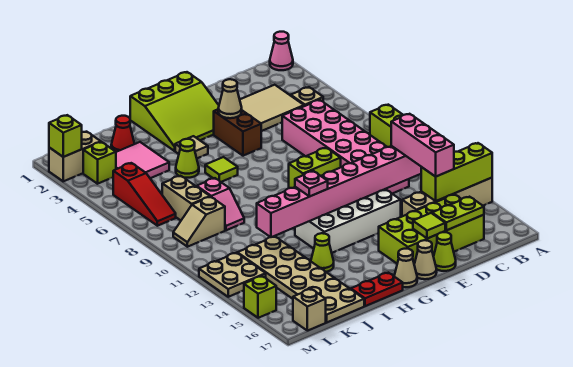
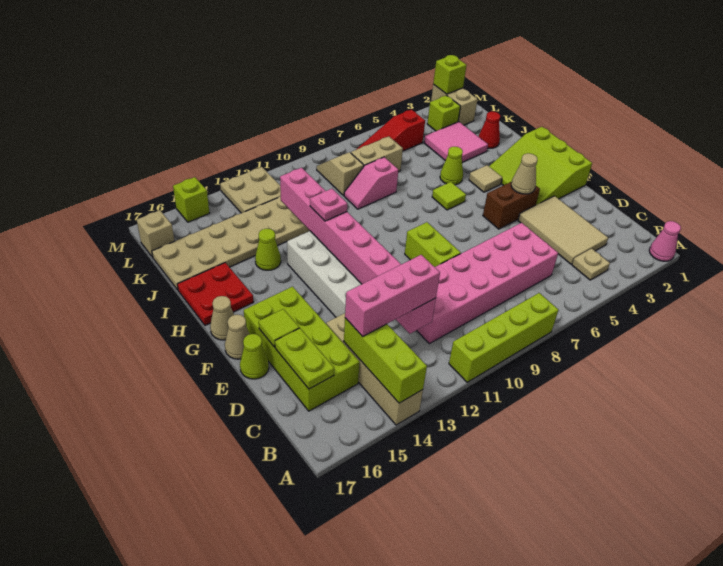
red 1x2 plate [351,273,403,306] -> red 2x2 plate [177,263,253,325]

